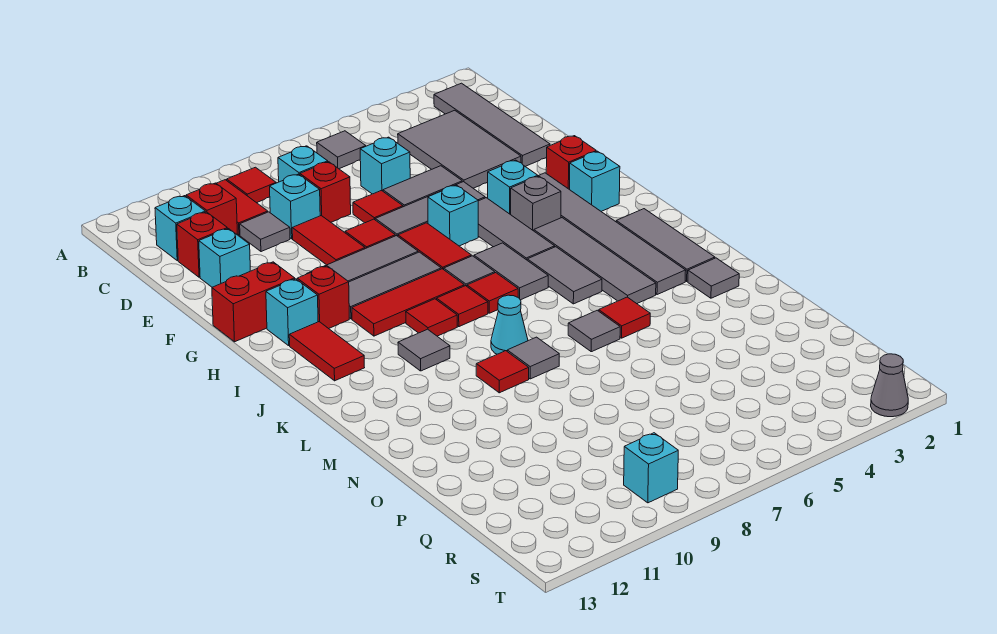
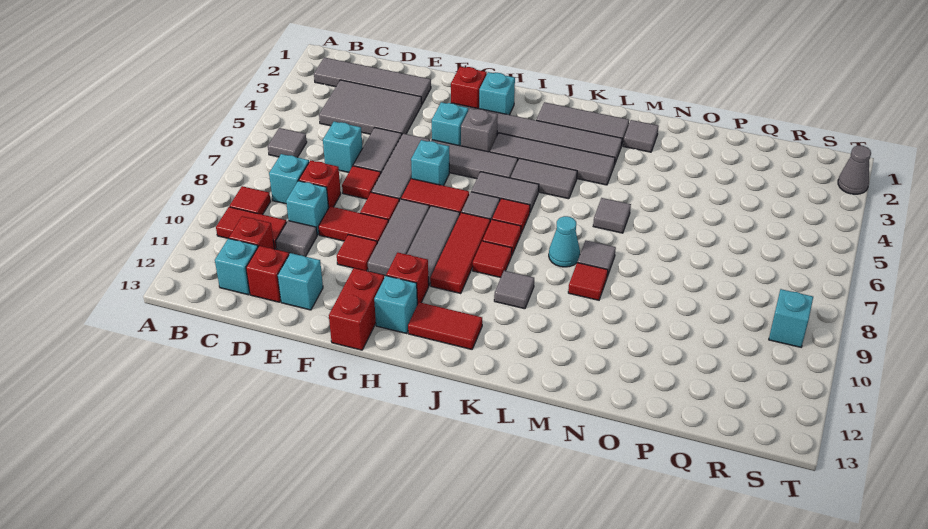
red 1x1 tile [599,297,650,338] -> red 1x1 tile moved to [337,235,377,271]

